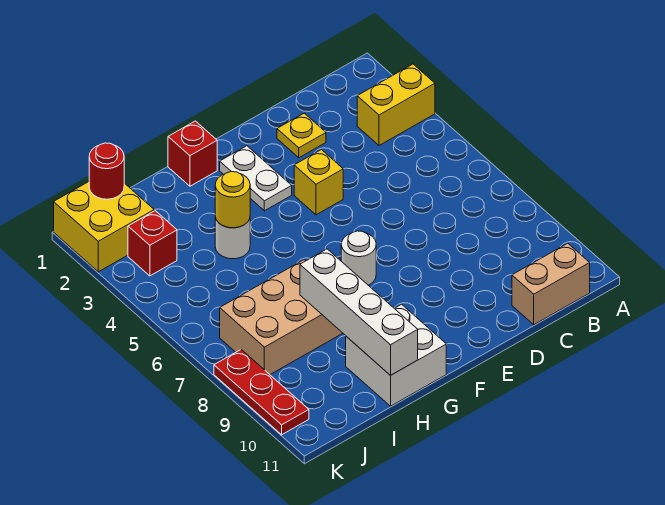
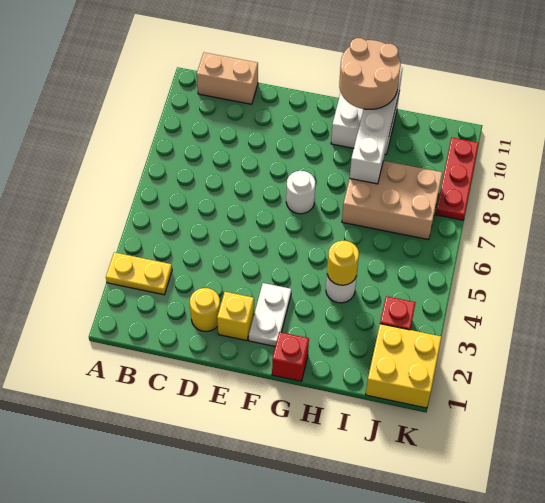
yellow 1x2 brick [357,64,435,145] -> yellow 1x2 plate [106,252,172,295]
yellow 1x1 plate [277,113,326,158] -> yellow 1x1 round brick [190,288,220,332]
yellow 1x1 brick [294,150,343,215] -> yellow 1x1 brick moved to [217,292,254,341]
none -> tan 2x2 round brick [339,38,401,109]
red 1x1 round brick [89,143,124,199] -> none

